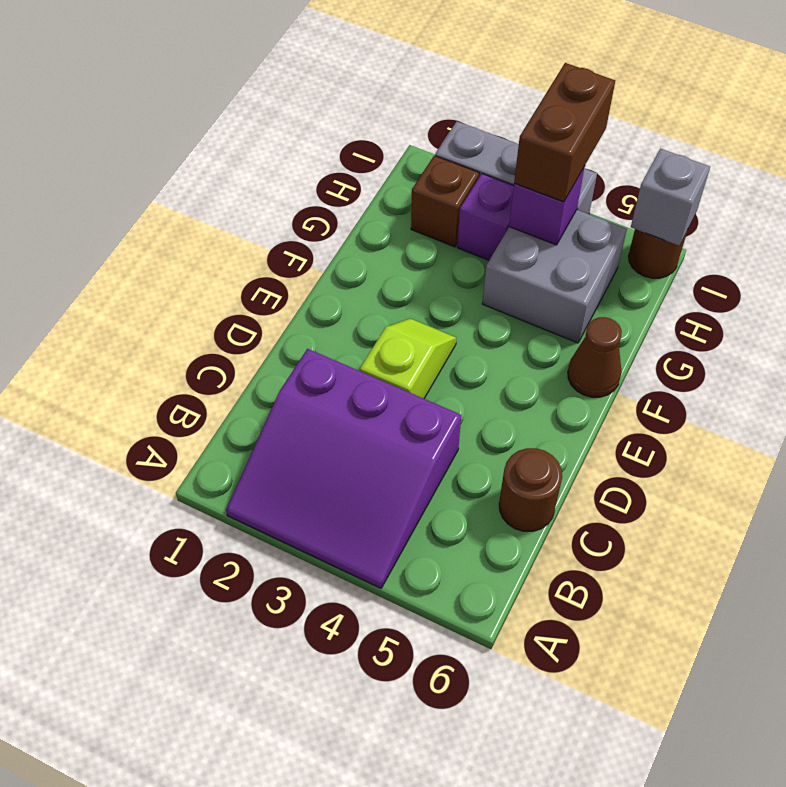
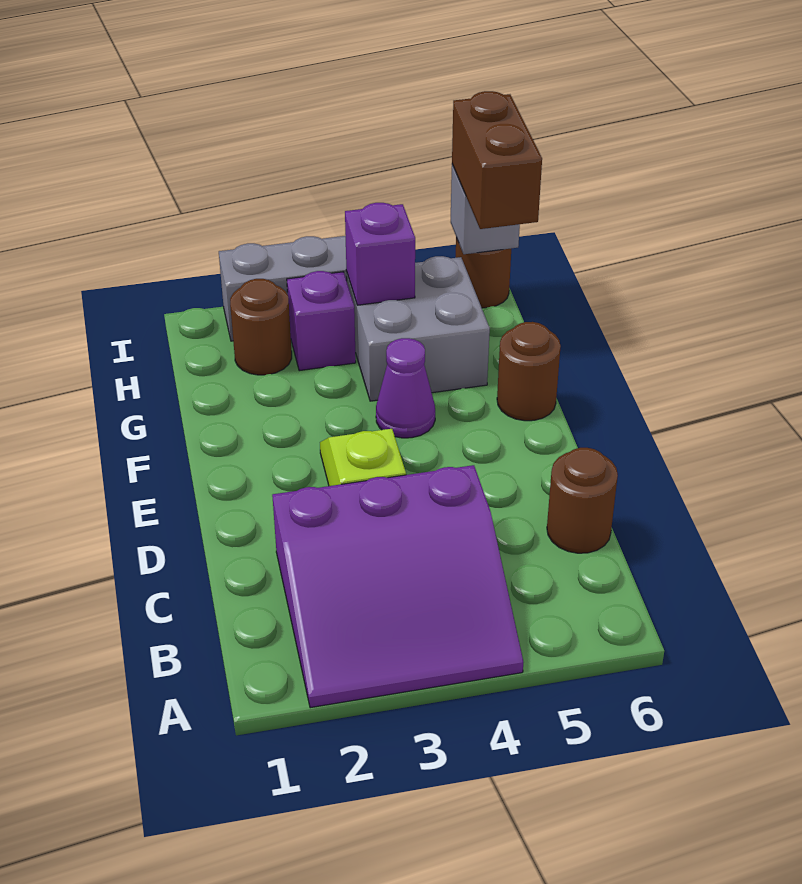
none -> purple 1x1 cone [376,338,435,438]
brown 1x1 cone [568,317,622,397] -> brown 1x1 round brick [497,322,561,421]
brown 1x1 brick [411,156,479,247] -> brown 1x1 round brick [230,279,292,375]
brown 1x2 brick [514,63,615,202] -> brown 1x2 brick moved to [452,91,542,229]

